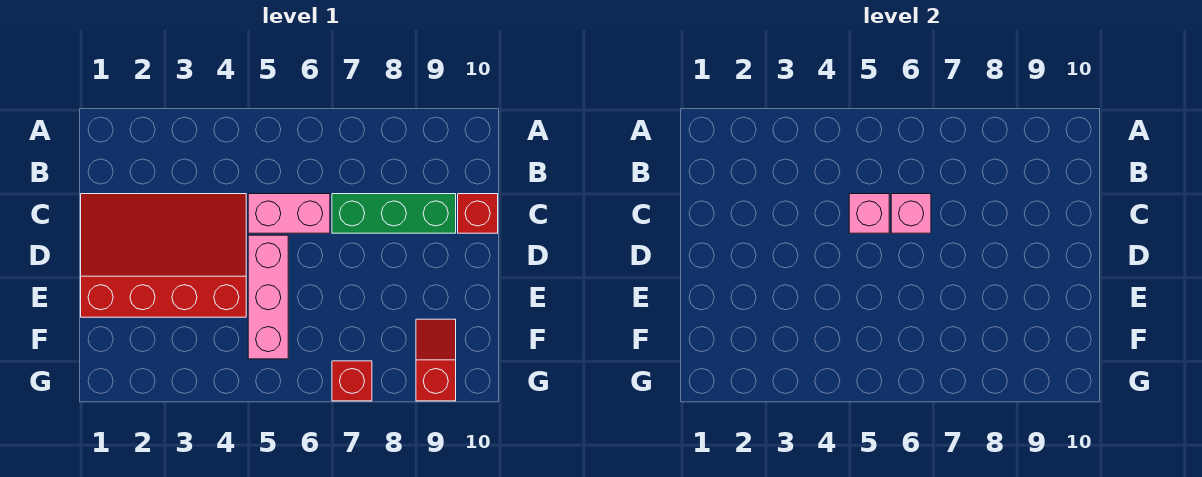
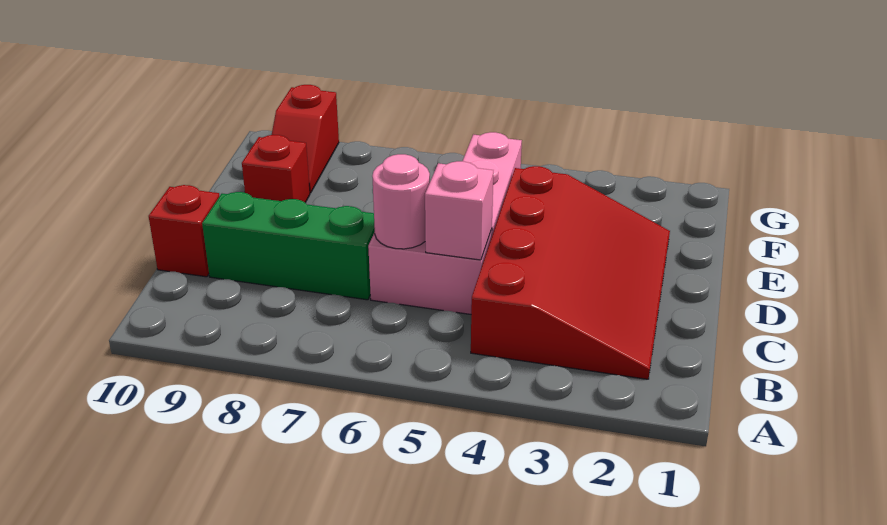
red 3x4 slope [81,194,246,317] -> red 3x4 slope turned to [471,166,670,379]
pink 1x1 brick [891,194,931,233] -> pink 1x1 round brick [372,154,430,249]
red 1x1 brick [332,361,372,401] -> red 1x1 brick moved to [242,135,310,203]

